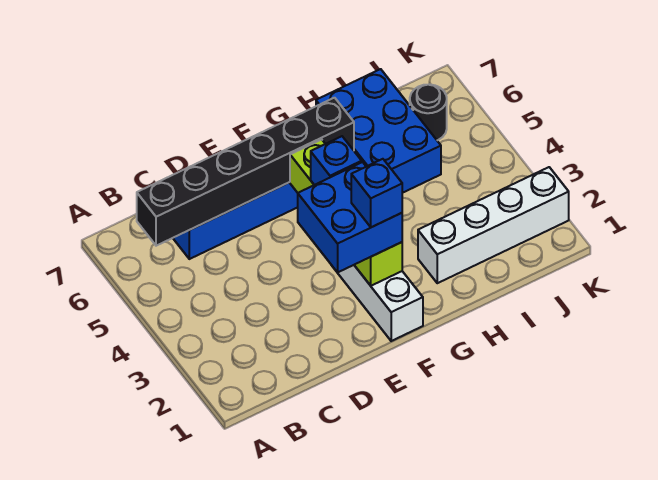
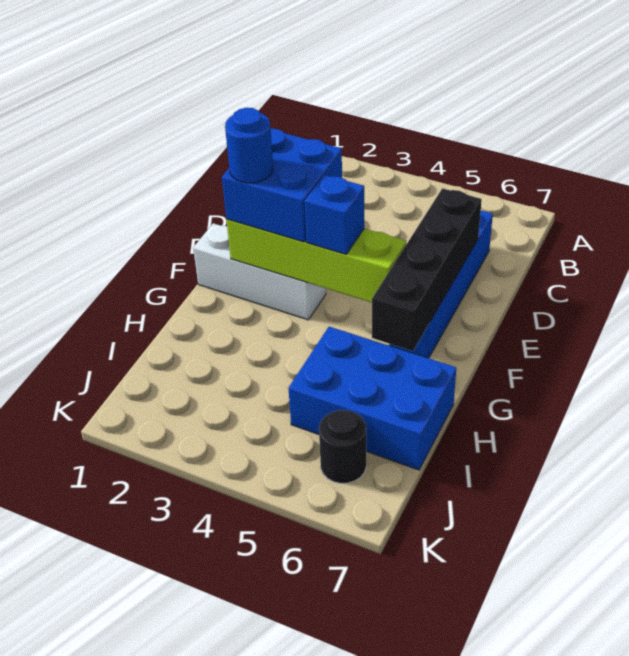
black 1x6 brick [137,98,354,246] -> black 1x4 brick [372,188,482,351]
blue 1x1 brick [351,159,402,227] -> blue 1x1 round brick [225,108,273,183]
white 1x4 brick [418,167,569,283] -> none

